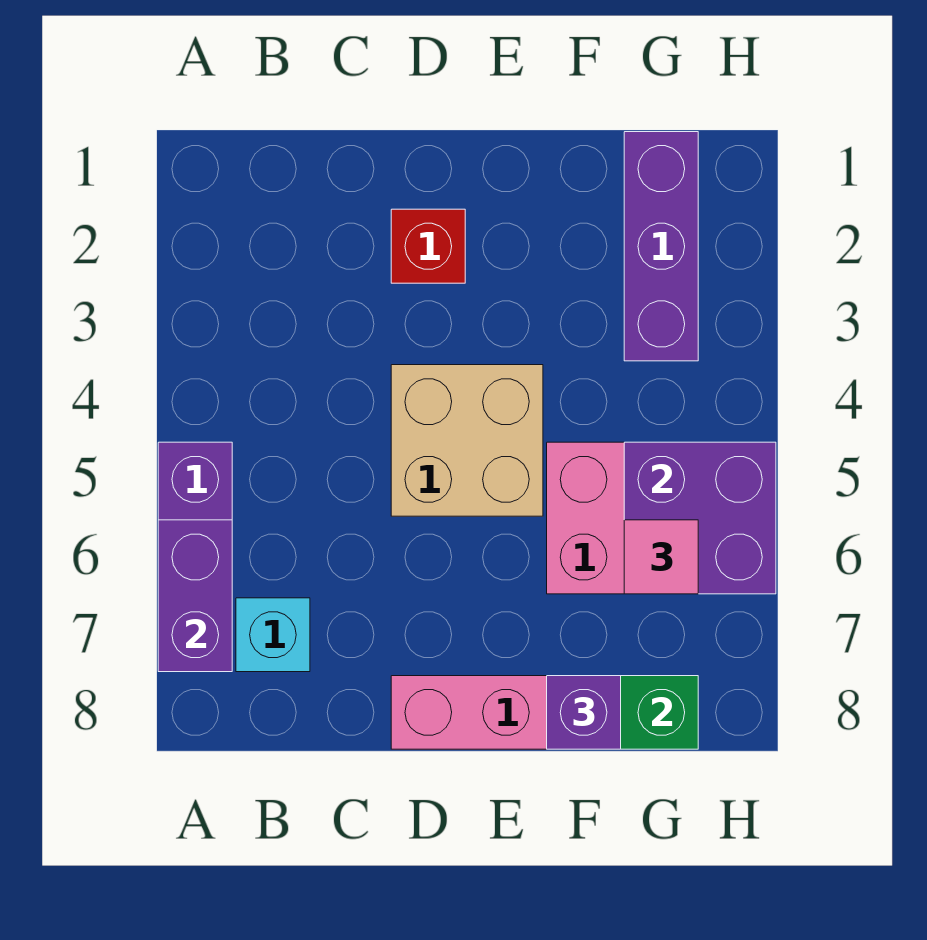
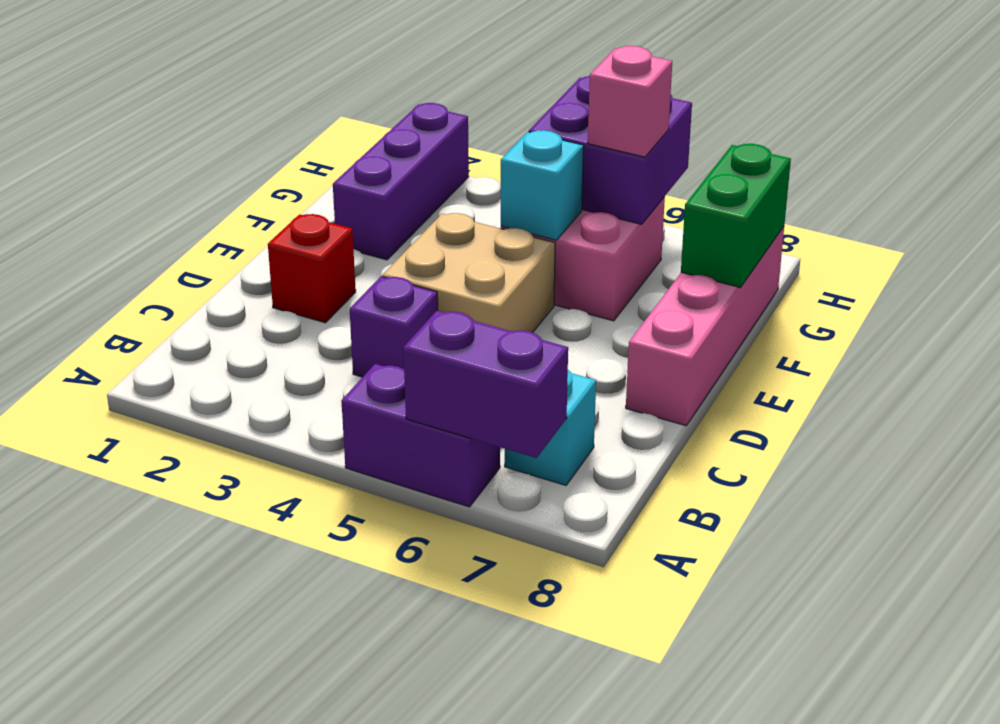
none -> cyan 1x1 brick [501,130,584,240]
purple 1x1 brick [547,676,621,749] -> purple 1x1 brick moved to [350,277,438,377]
purple 1x3 brick [624,132,698,361] -> purple 1x3 brick turned to [333,103,469,260]
pink 1x1 tile [624,520,698,594] -> pink 1x1 brick [588,46,672,157]

